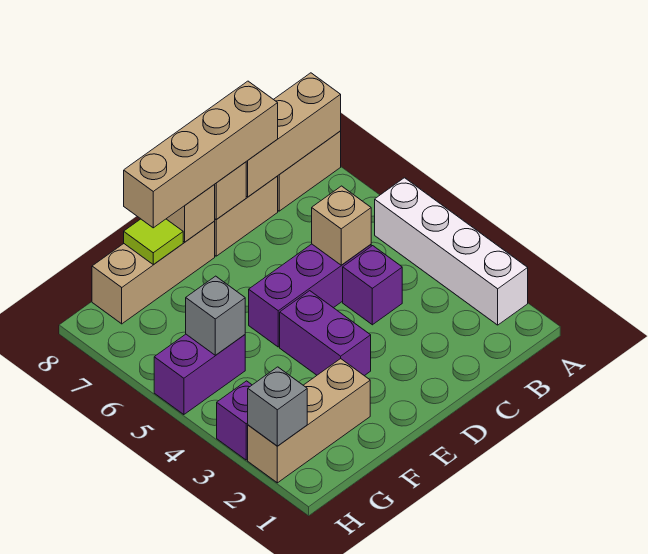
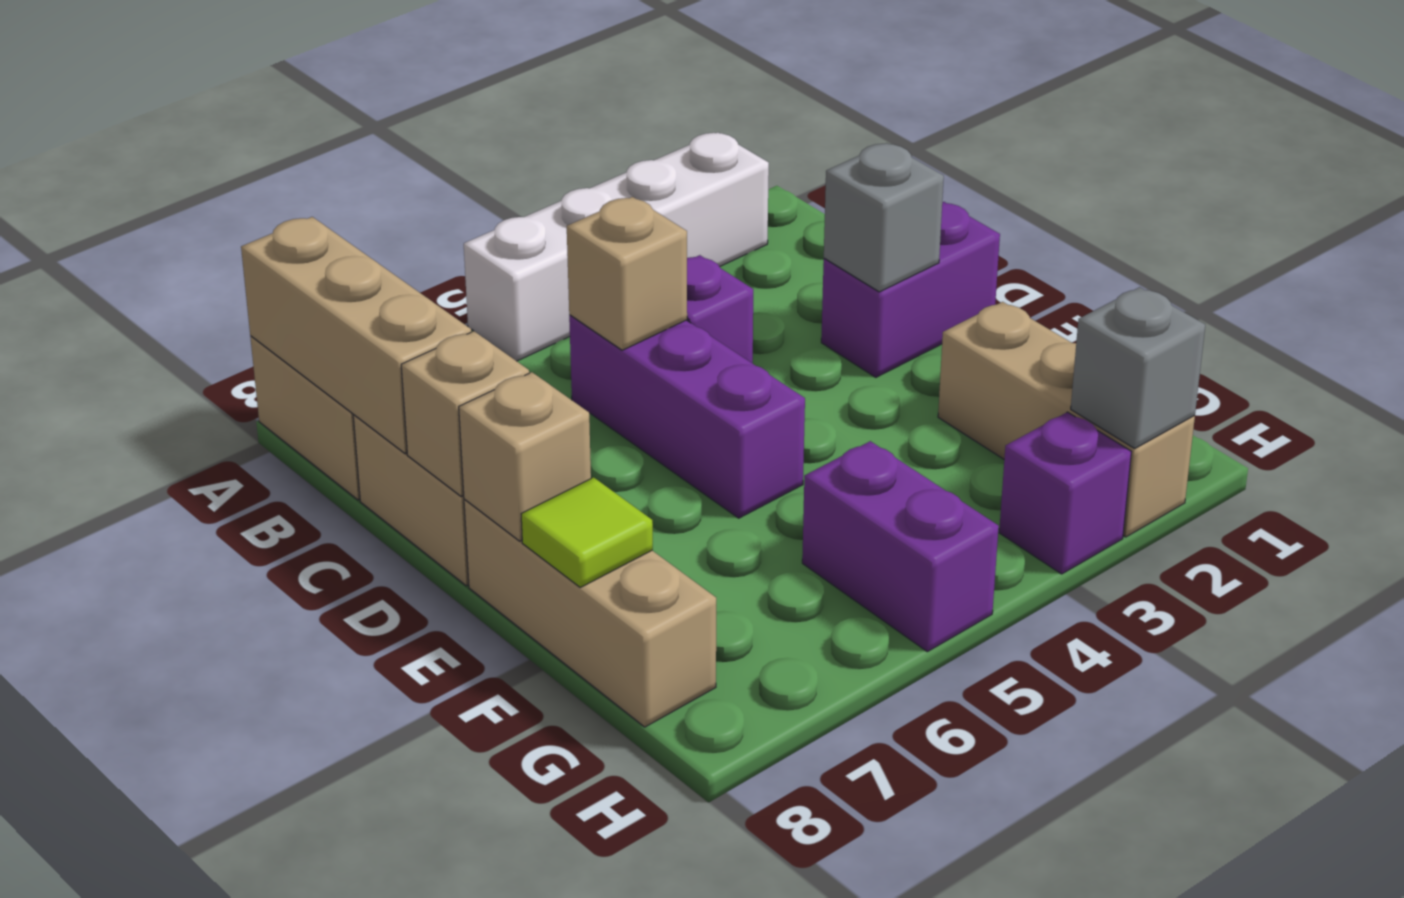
tan 1x4 brick [124,81,278,228] -> none
purple 1x2 brick [280,291,371,376] -> purple 1x2 brick moved to [821,202,1000,377]
grey 1x1 brick [186,276,245,355] -> grey 1x1 brick moved to [824,143,944,292]

